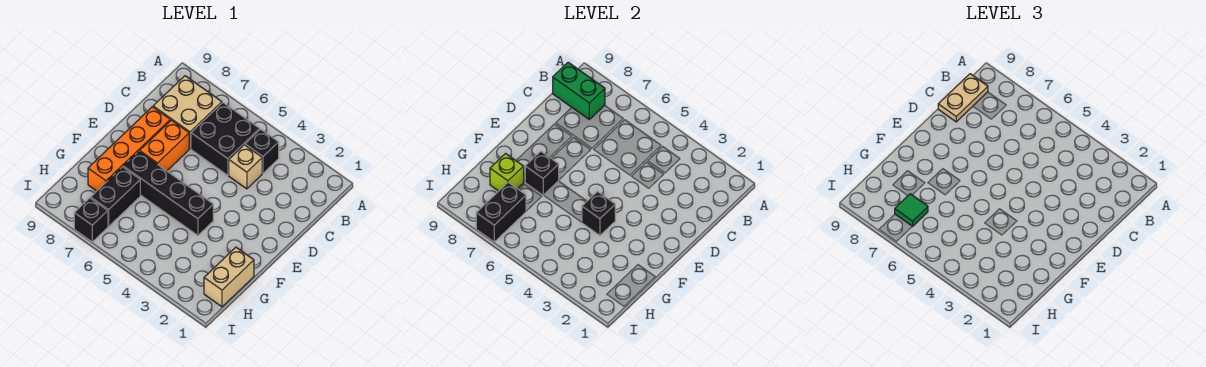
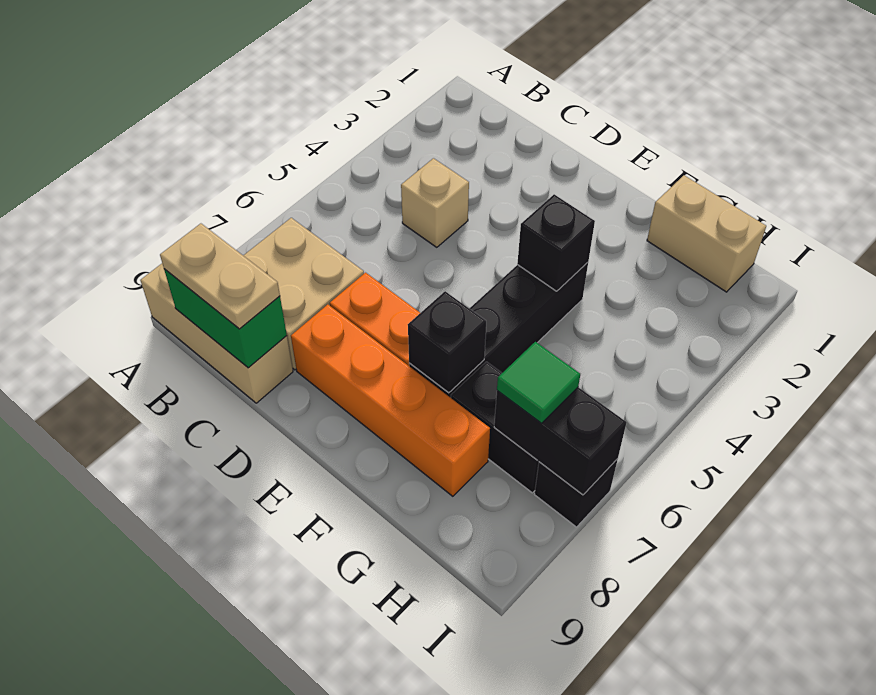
none -> tan 1x3 brick [140,264,293,403]
black 1x1 brick [245,129,279,173] -> none
black 2x2 brick [191,103,260,175] -> none
green 1x2 brick [553,62,605,119] -> green 1x2 brick turned to [164,269,287,368]
lime 1x1 brick [490,154,524,191] -> none

